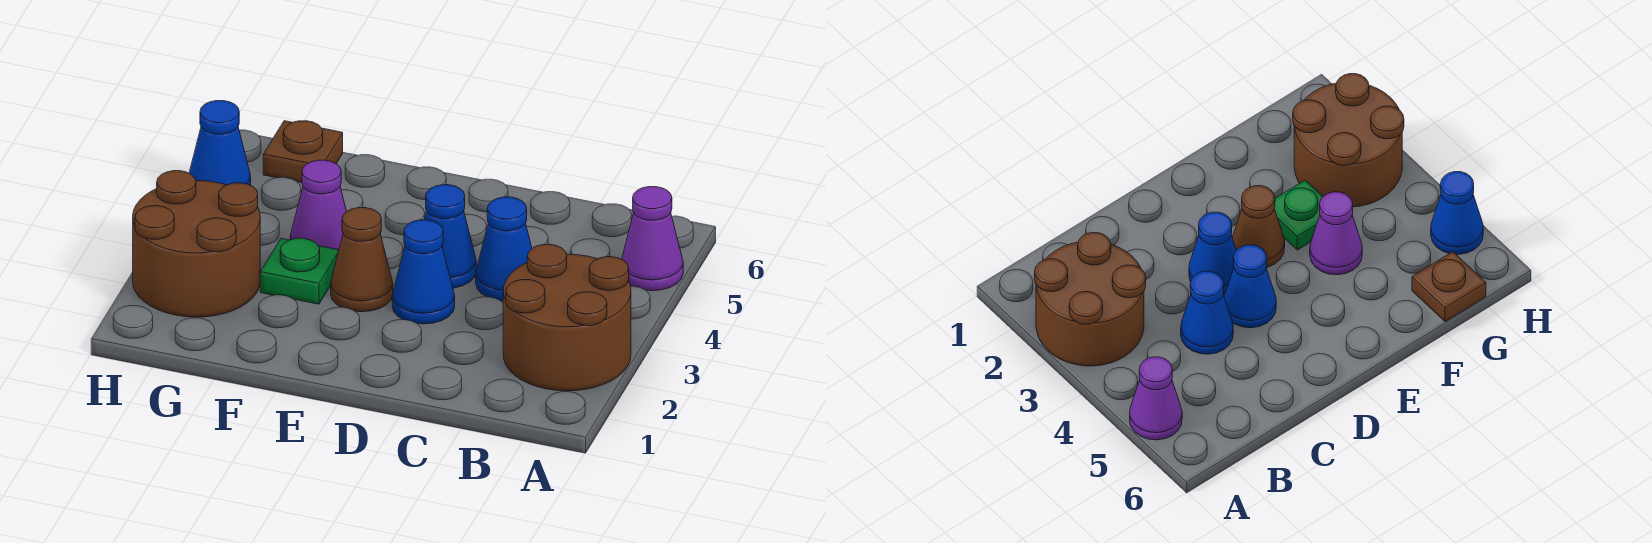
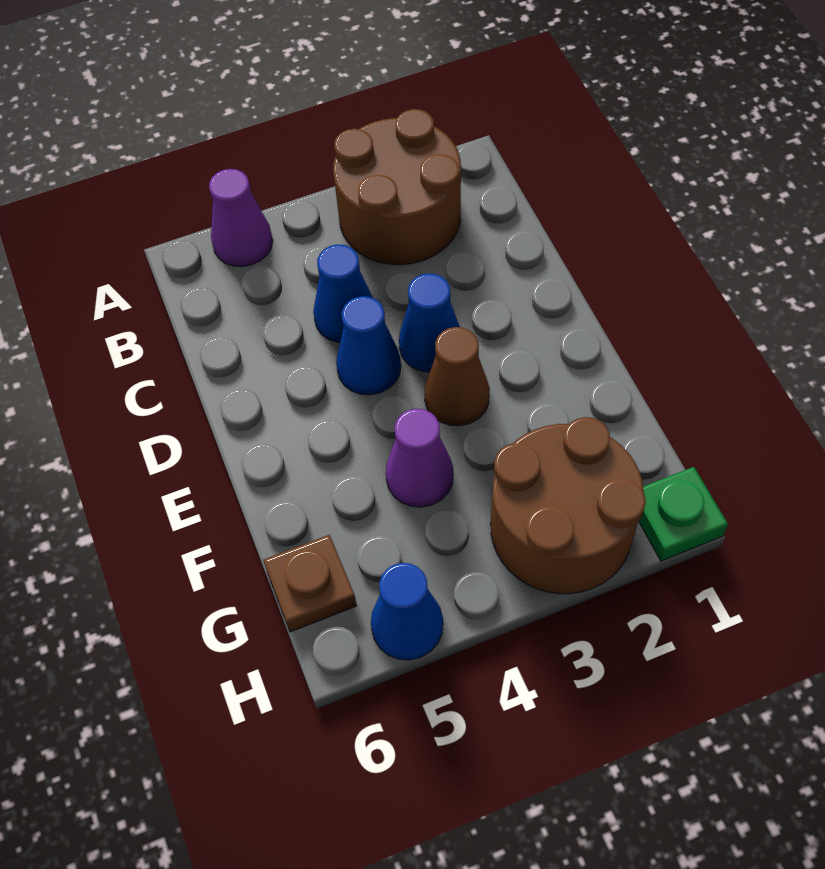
green 1x1 plate [260,238,339,304] -> green 1x1 plate moved to [639,467,728,561]

